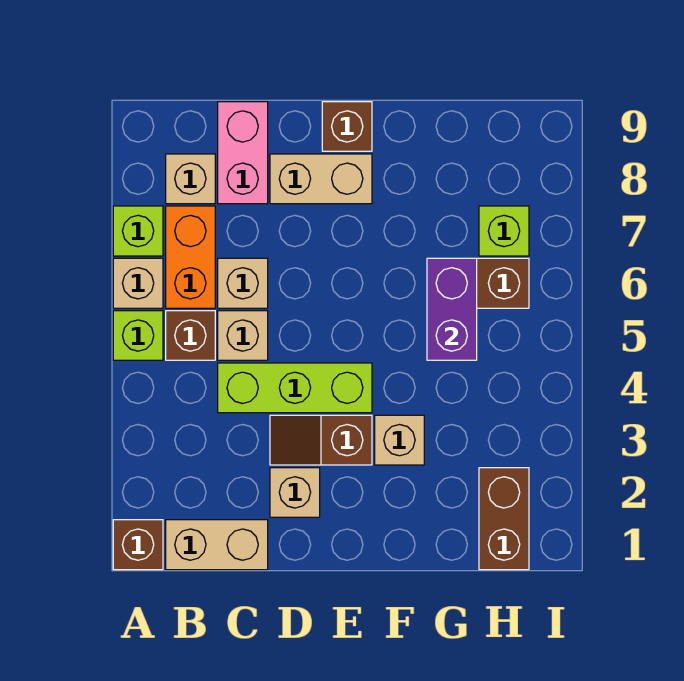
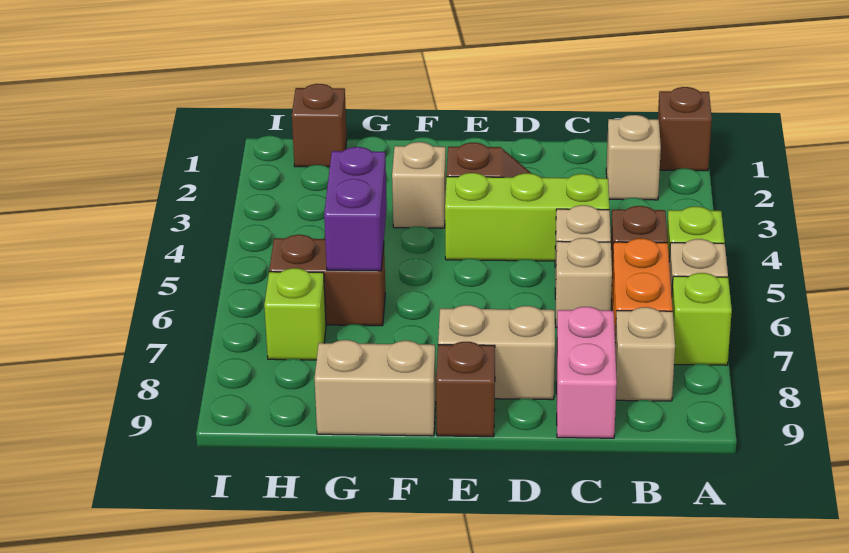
tan 1x2 brick [166,520,268,570] -> tan 1x2 brick moved to [314,340,436,436]
tan 1x1 brick [270,468,320,517] -> tan 1x1 brick moved to [606,115,661,200]
brown 1x2 brick [479,468,529,570] -> brown 1x1 brick [292,84,347,167]

